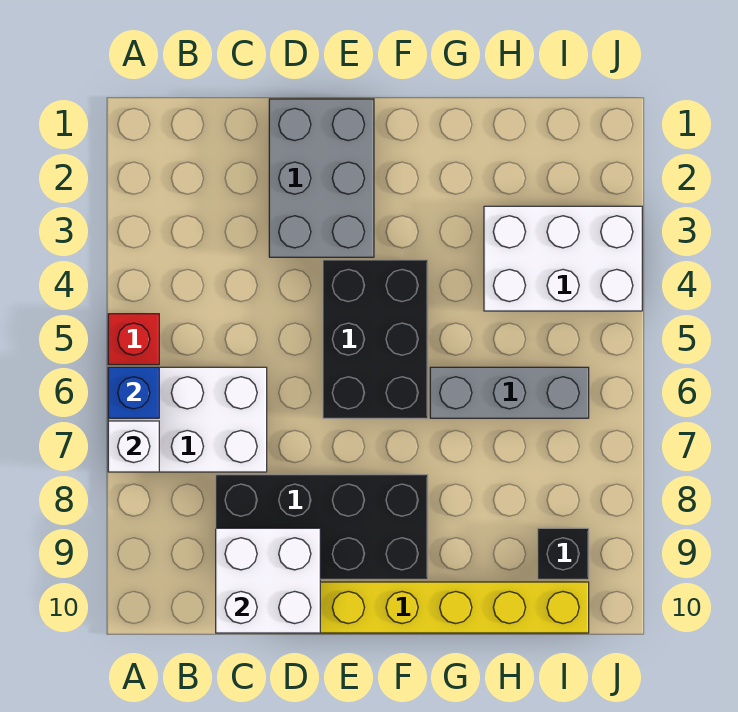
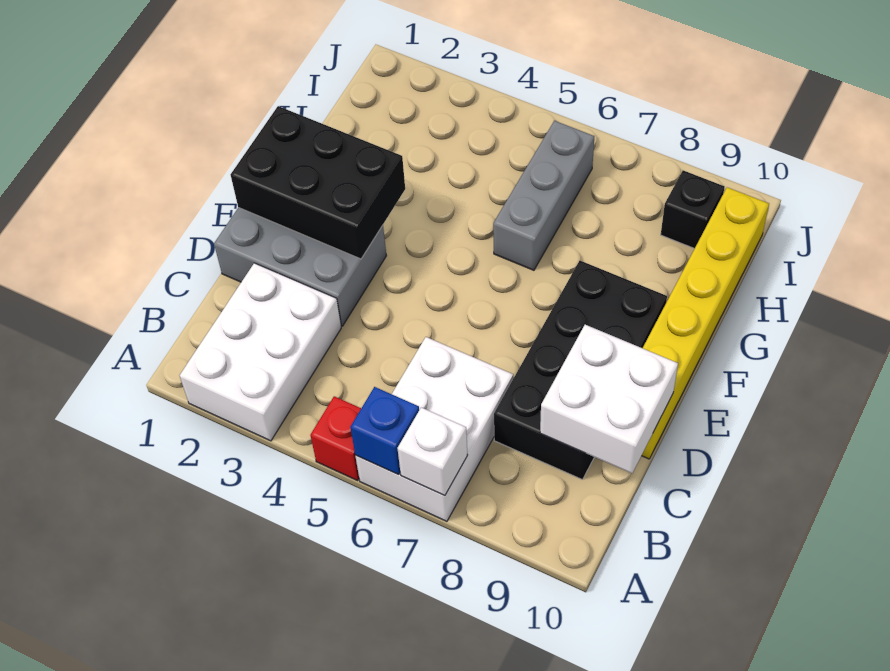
black 2x3 brick [323,260,428,418] -> black 2x3 brick moved to [231,106,405,259]
white 2x3 brick [484,206,642,311] -> white 2x3 brick moved to [180,263,341,441]

